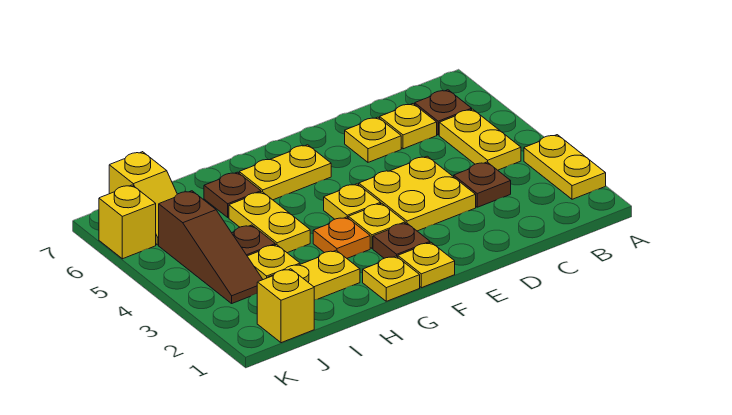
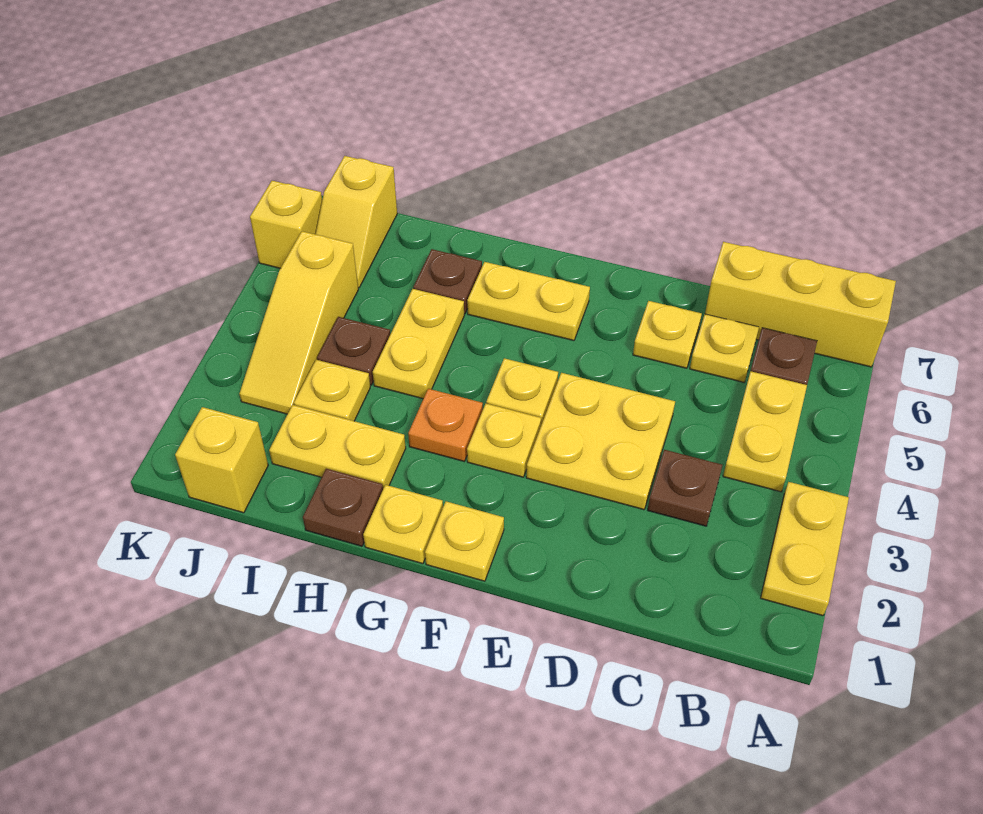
none -> yellow 1x3 brick [705,242,896,367]
brown 1x1 plate [373,223,430,258] -> brown 1x1 plate moved to [303,469,383,546]
brown 1x3 slope [159,191,263,303] -> yellow 1x3 slope [239,231,358,414]

